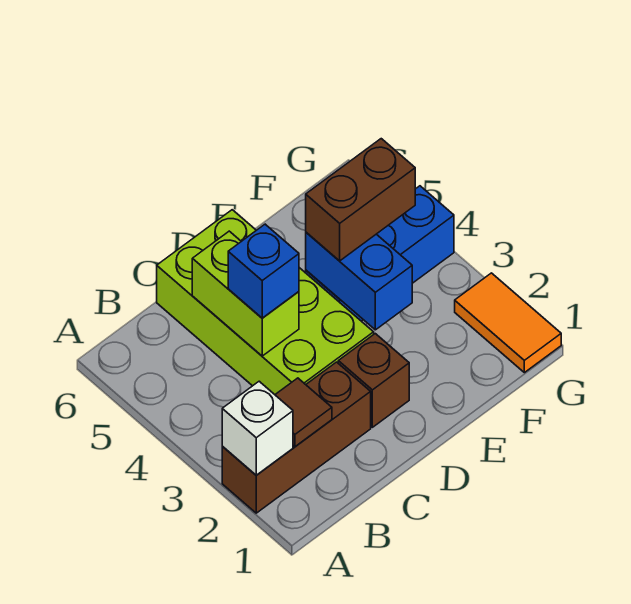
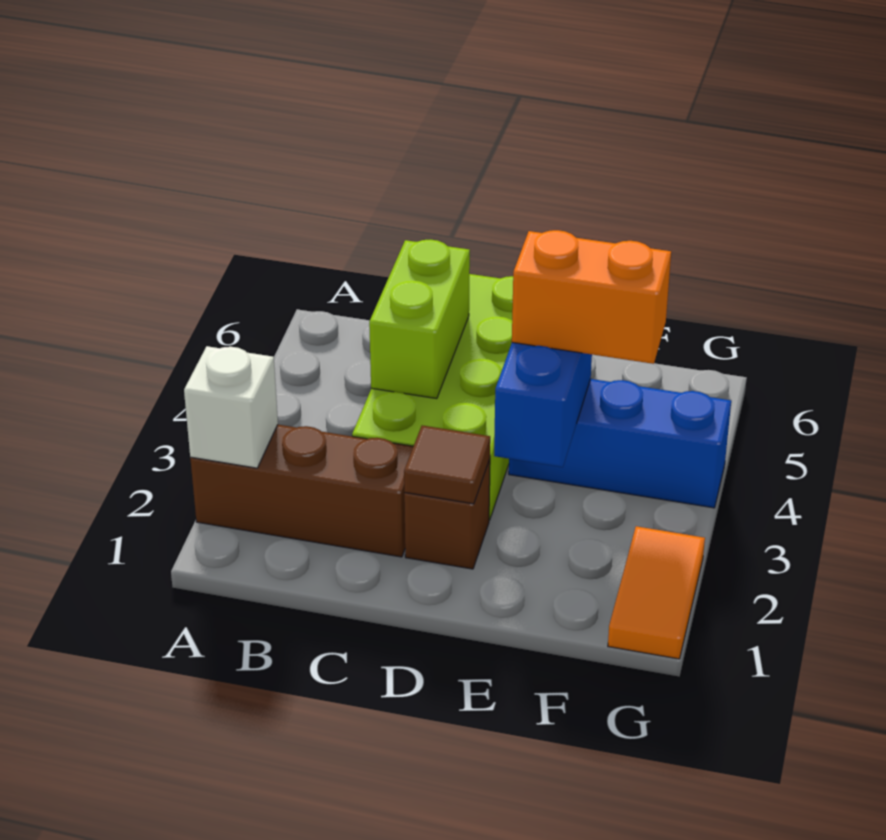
brown 1x1 tile [275,378,332,446] -> brown 1x1 tile moved to [404,425,490,504]
blue 1x1 brick [228,224,299,318] -> none
brown 1x2 brick [306,139,415,261] -> orange 1x2 brick [512,230,671,364]

